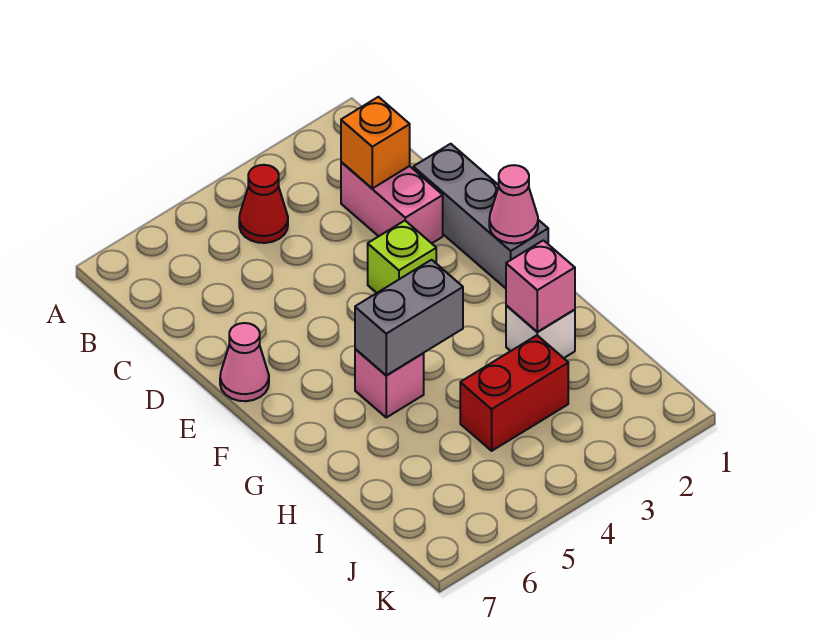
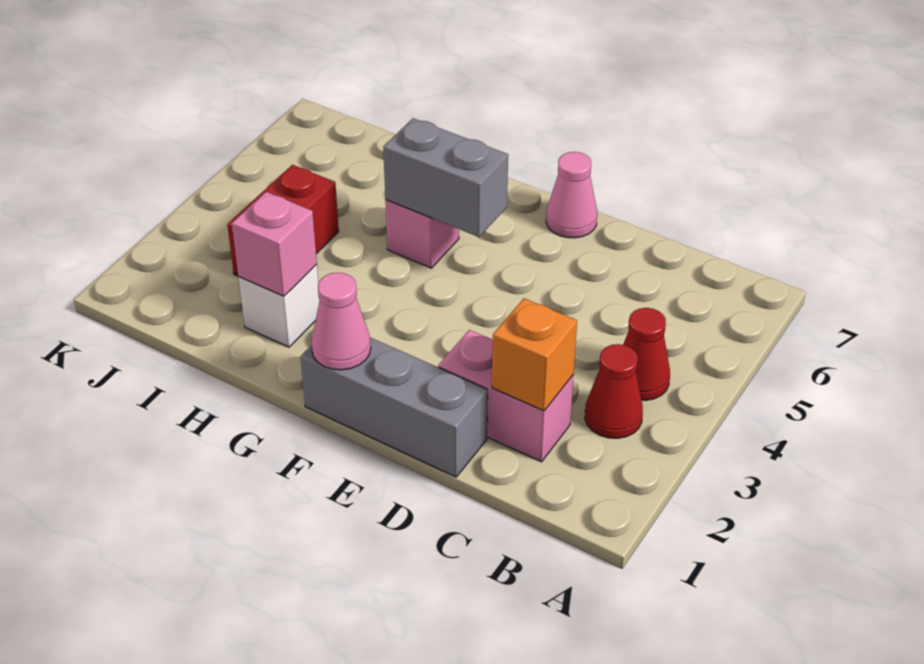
none -> red 1x1 cone [585,344,643,438]
lime 1x1 brick [368,221,436,293] -> none
grey 1x2 brick [355,260,463,375] -> grey 1x2 brick turned to [383,118,508,237]

